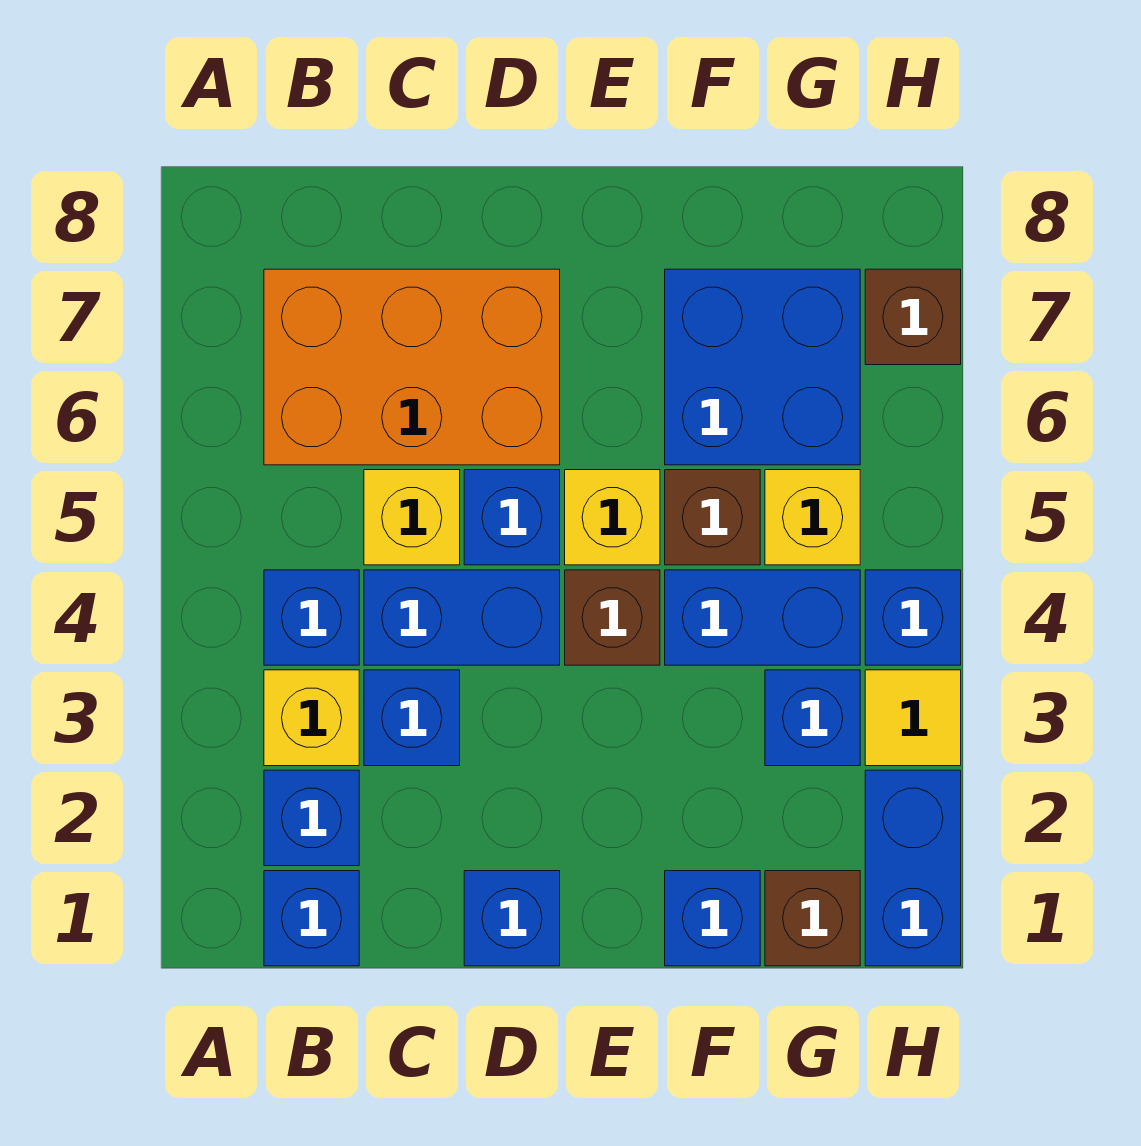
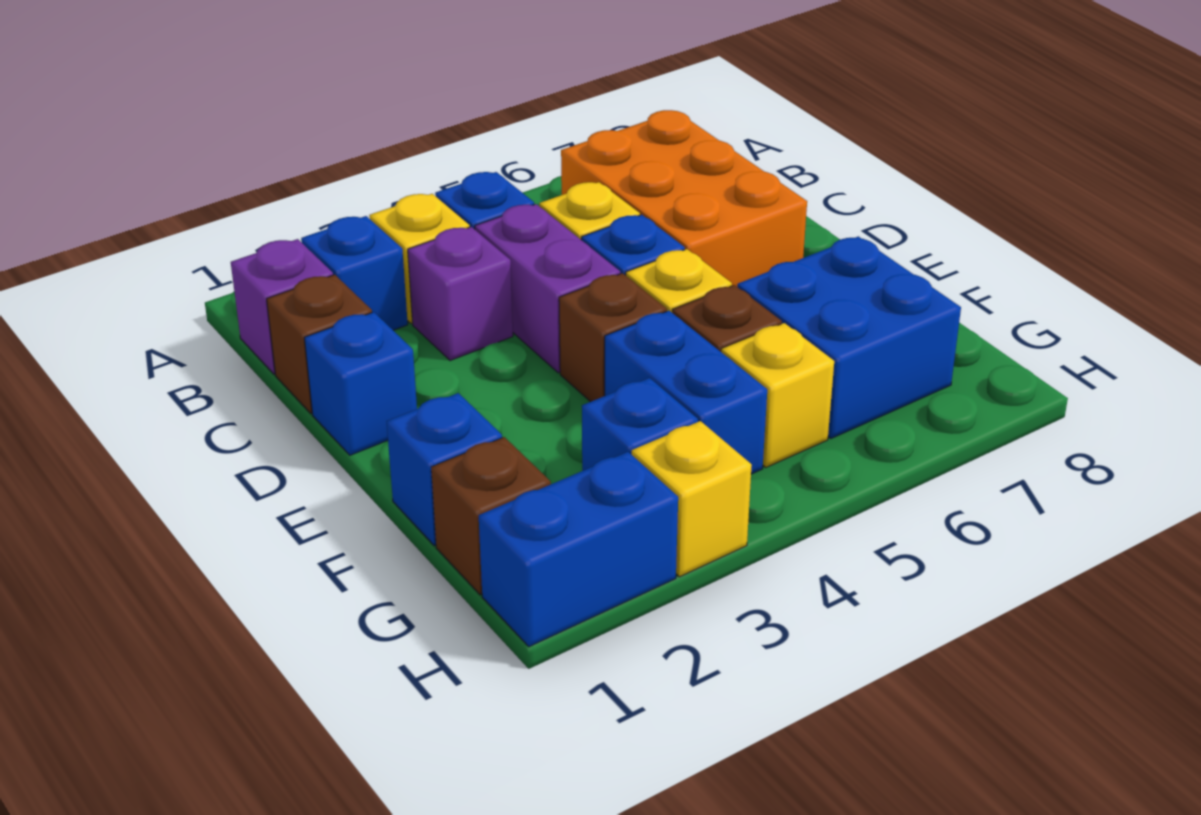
blue 1x1 brick [264,871,359,966] -> purple 1x1 brick [231,239,333,374]
blue 1x1 brick [364,670,460,766] -> purple 1x1 brick [408,227,513,361]
blue 1x2 brick [364,570,560,665] -> purple 1x2 brick [475,204,620,373]
yellow 1x1 tile [865,670,961,766] -> yellow 1x1 brick [632,421,752,577]
blue 1x1 brick [865,570,961,665] -> none
brown 1x1 brick [865,269,961,365] -> brown 1x1 brick moved to [267,275,372,414]

